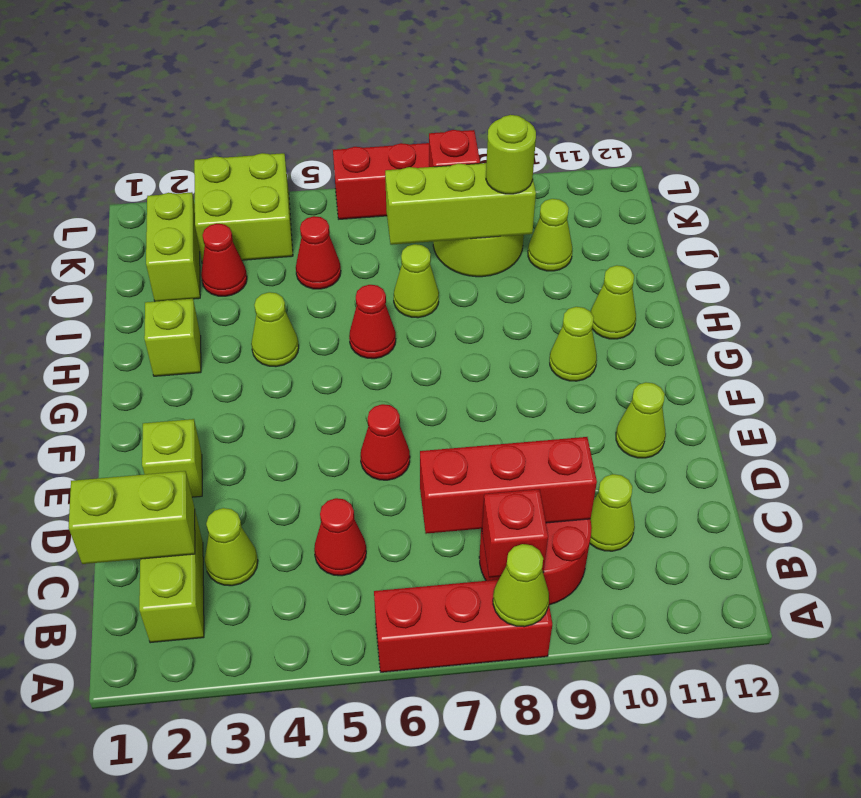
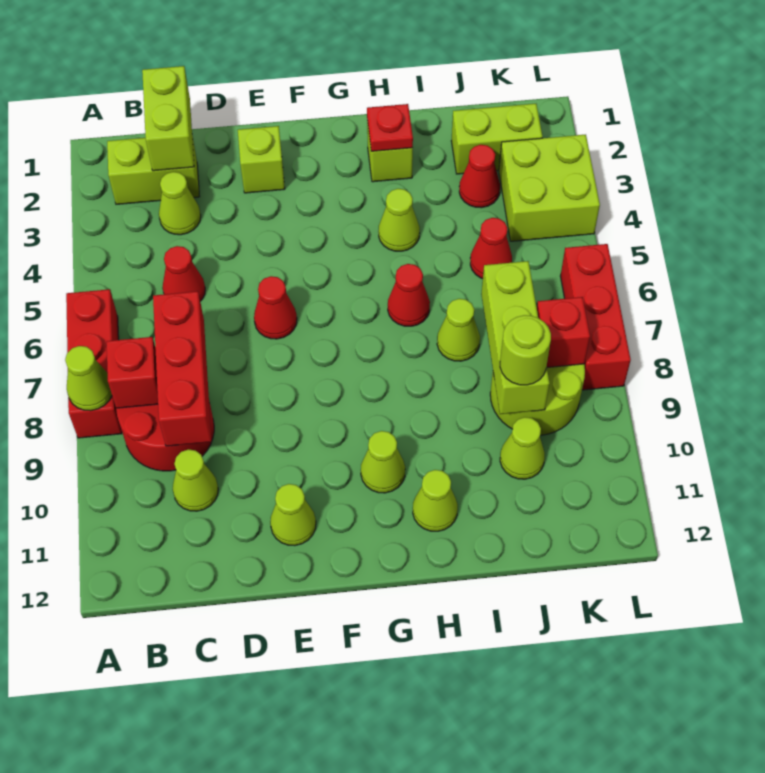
none -> red 1x1 plate [367,104,413,151]

